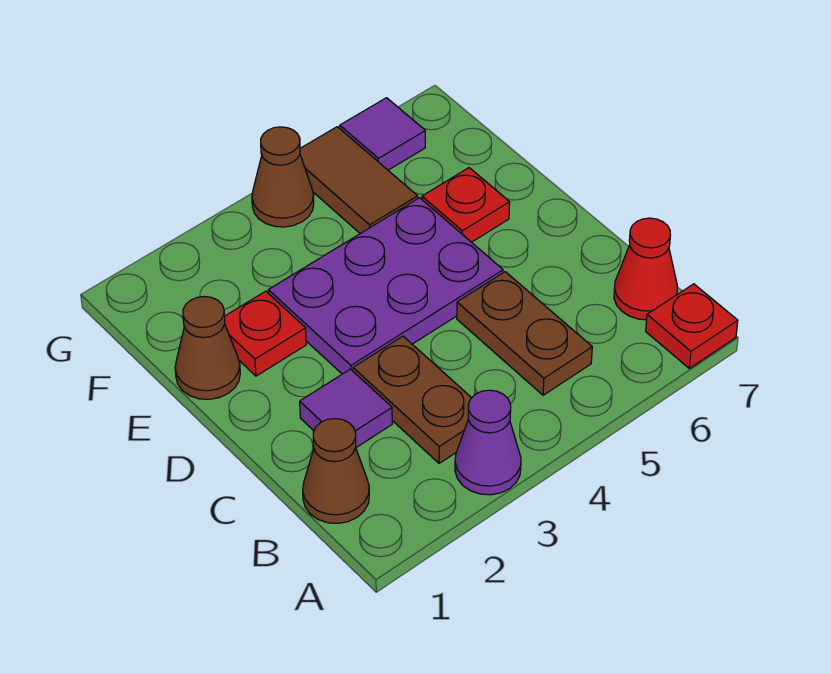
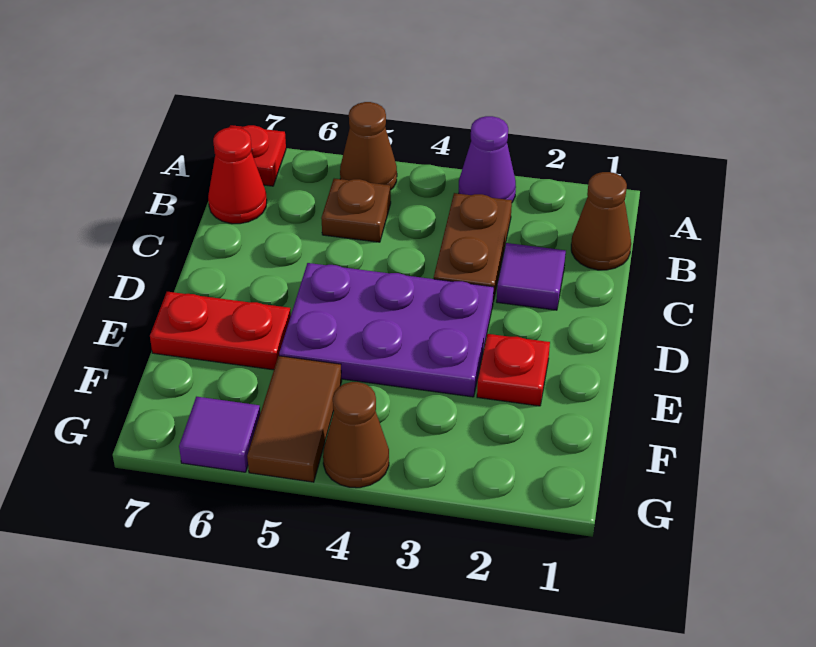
brown 1x2 plate [457,272,592,395] -> brown 1x1 plate [321,179,391,242]
brown 1x1 cone [175,296,240,399] -> brown 1x1 cone moved to [340,102,397,189]
red 1x1 plate [422,168,510,242] -> red 1x2 plate [150,292,291,370]

